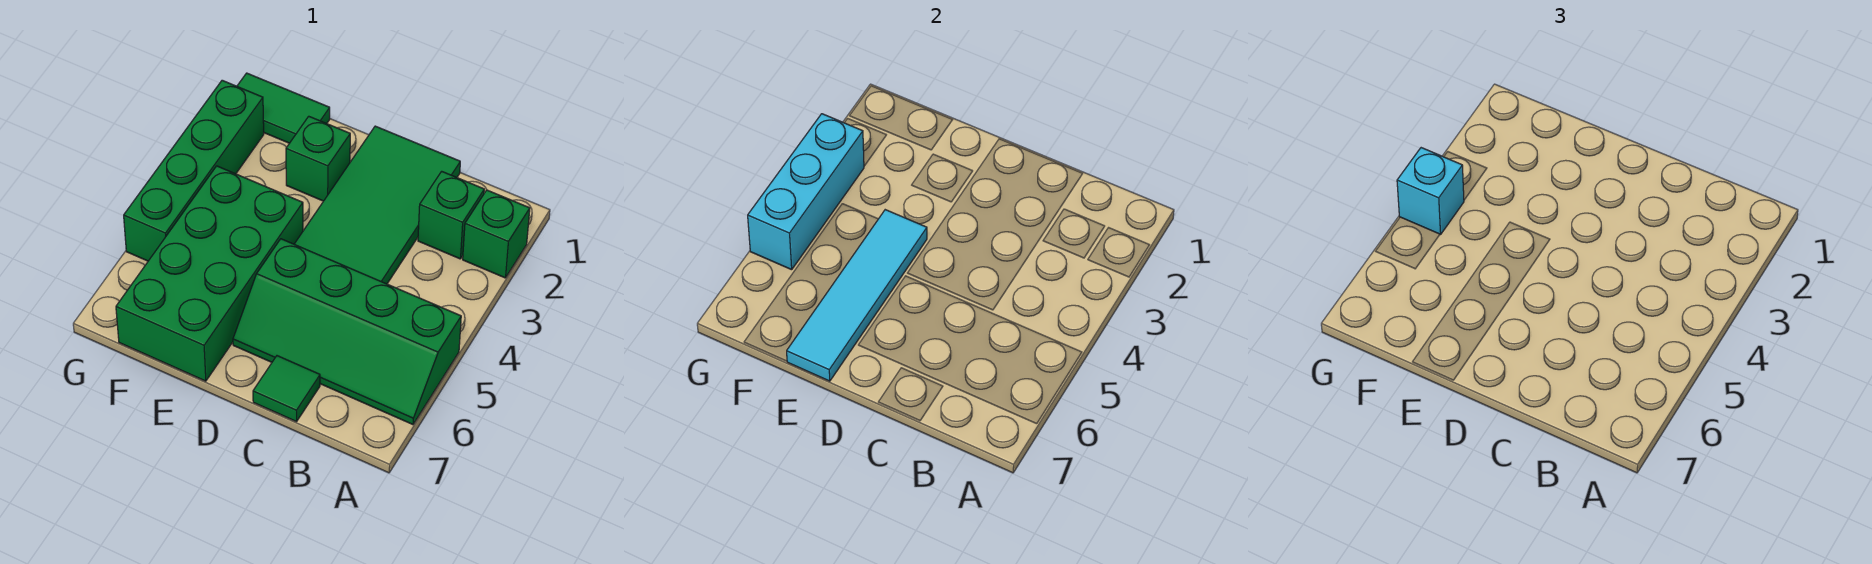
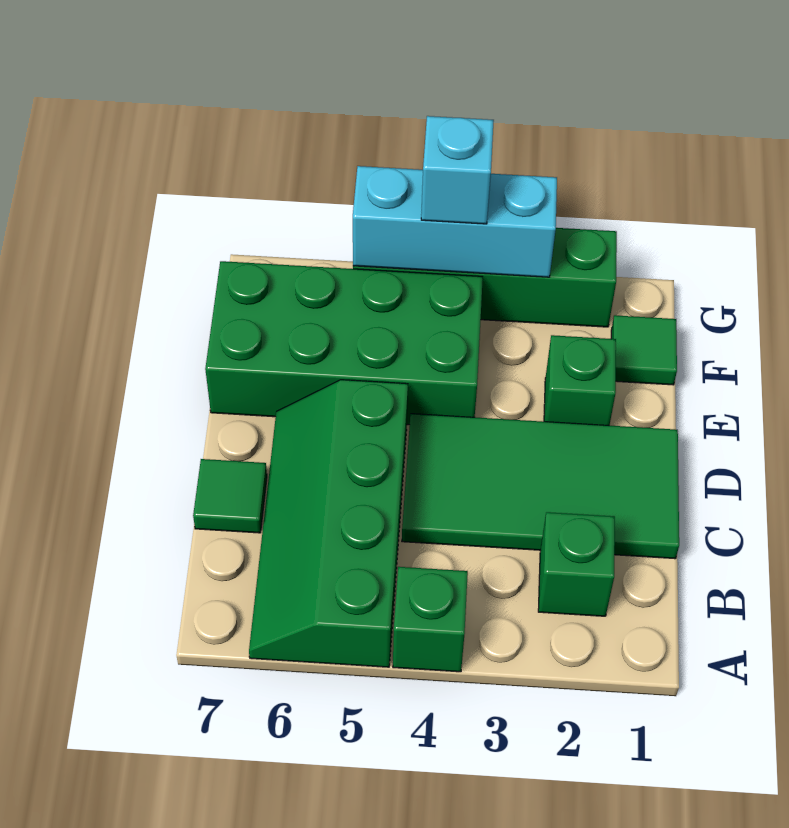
green 1x1 brick [463,190,530,278] -> green 1x1 brick moved to [393,567,468,672]
cyan 1x4 tile [787,210,927,381] -> none
green 1x2 tile [237,73,330,143] -> green 1x1 tile [611,315,677,385]

